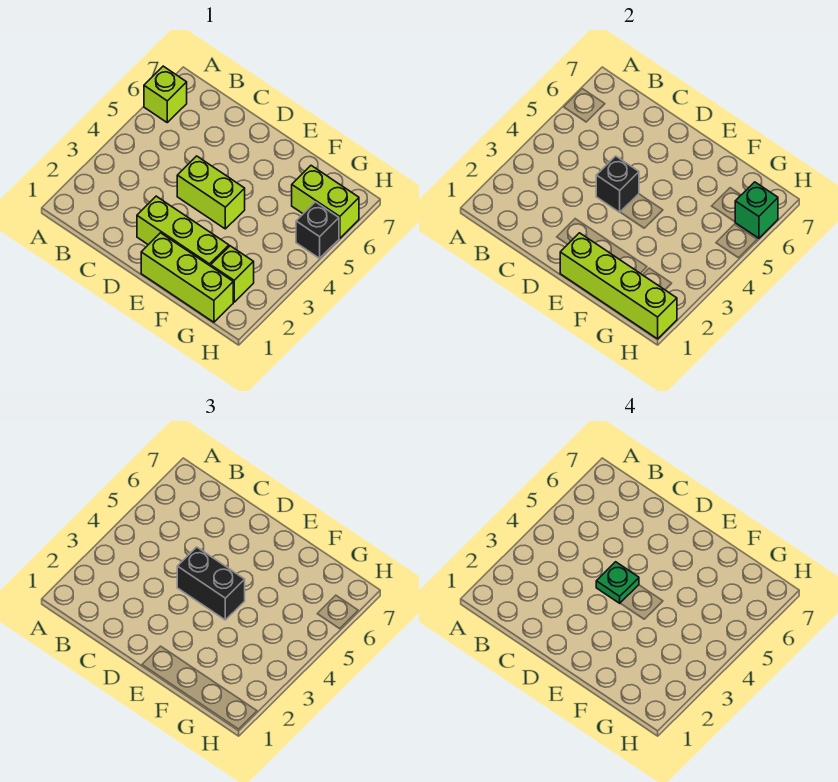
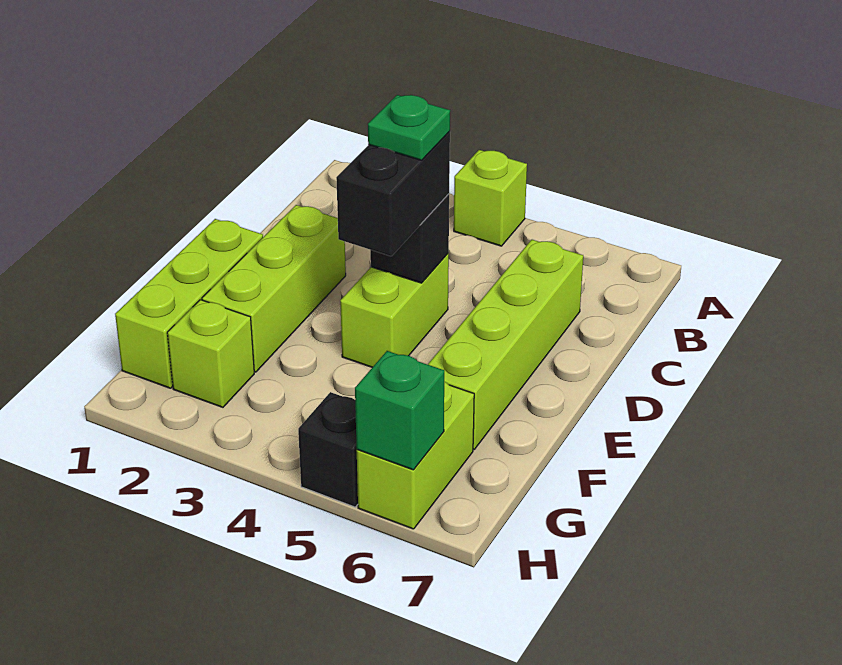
lime 1x1 brick [144,66,187,122] -> lime 1x1 brick moved to [454,150,527,246]
lime 1x4 brick [560,233,677,339] -> lime 1x4 brick moved to [428,240,583,449]

